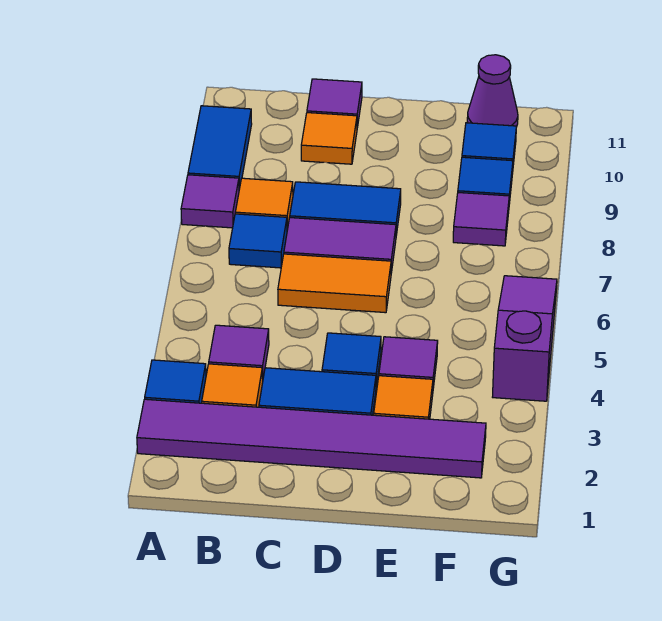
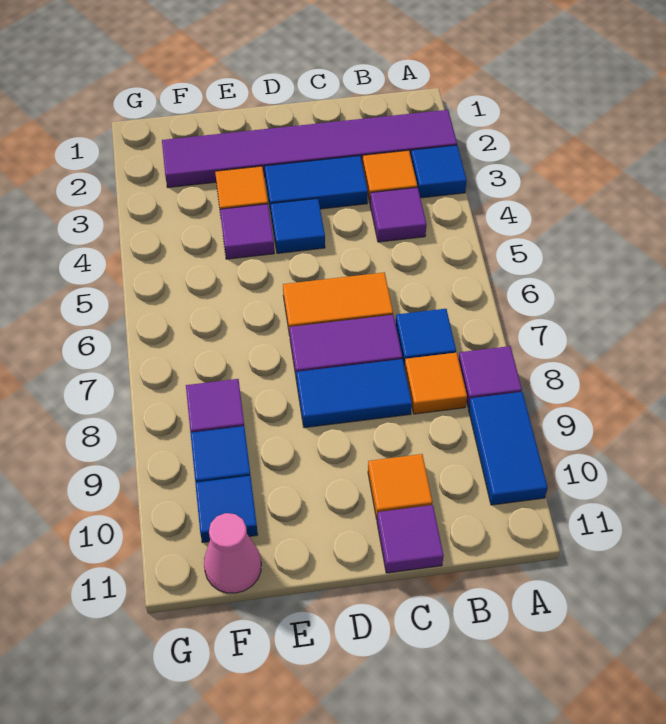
purple 1x1 cone [467,55,518,127] -> pink 1x1 cone [204,513,261,593]
purple 1x3 slope [493,276,557,401] -> none

